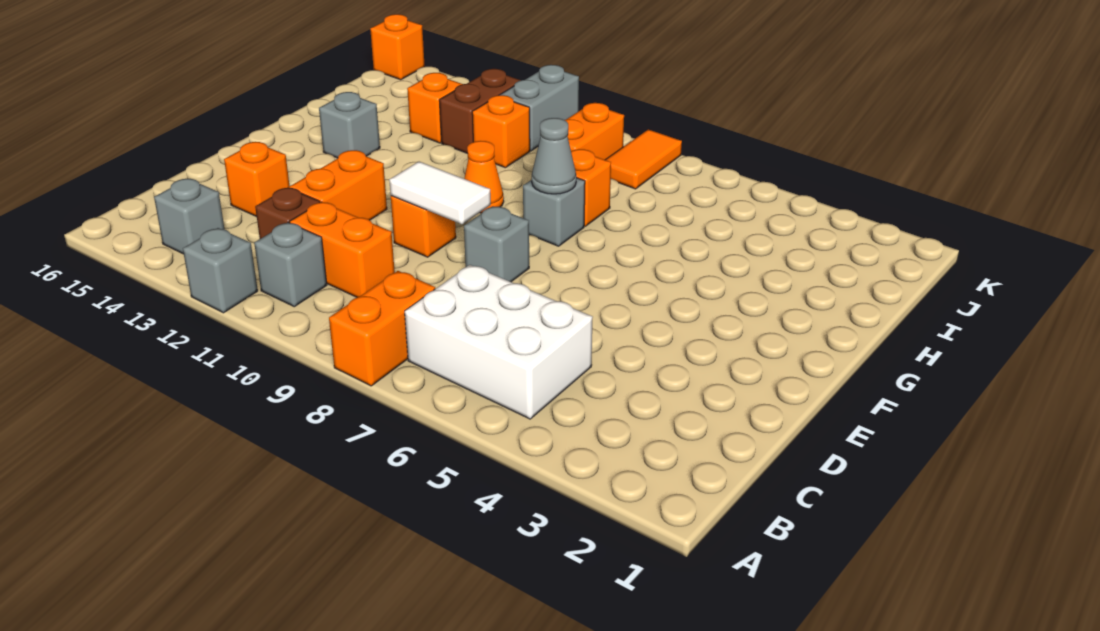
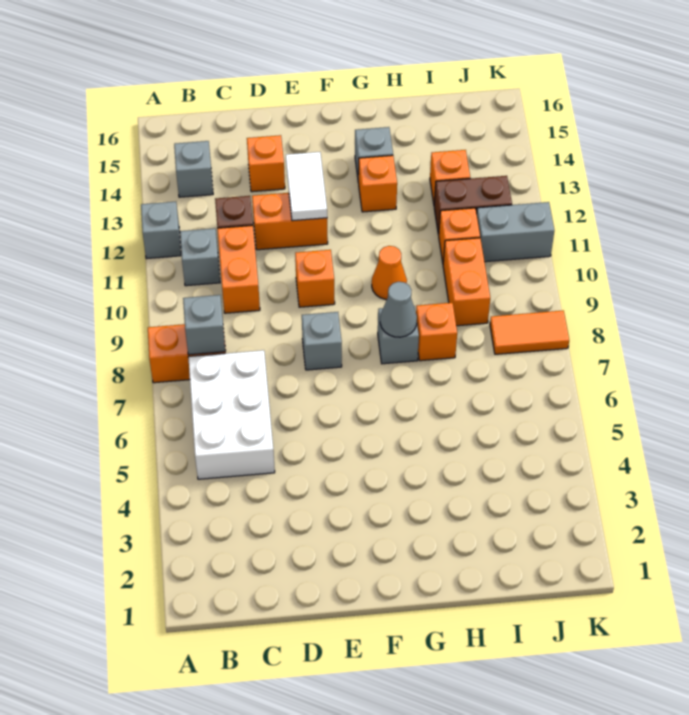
none -> grey 1x1 brick [183,295,225,355]
white 1x2 tile [389,162,491,224] -> white 1x2 tile moved to [286,152,327,221]
orange 1x2 brick [565,103,624,160] -> orange 1x2 brick turned to [443,238,490,326]
orange 1x1 brick [370,14,425,80] -> orange 1x1 brick moved to [359,155,397,212]

